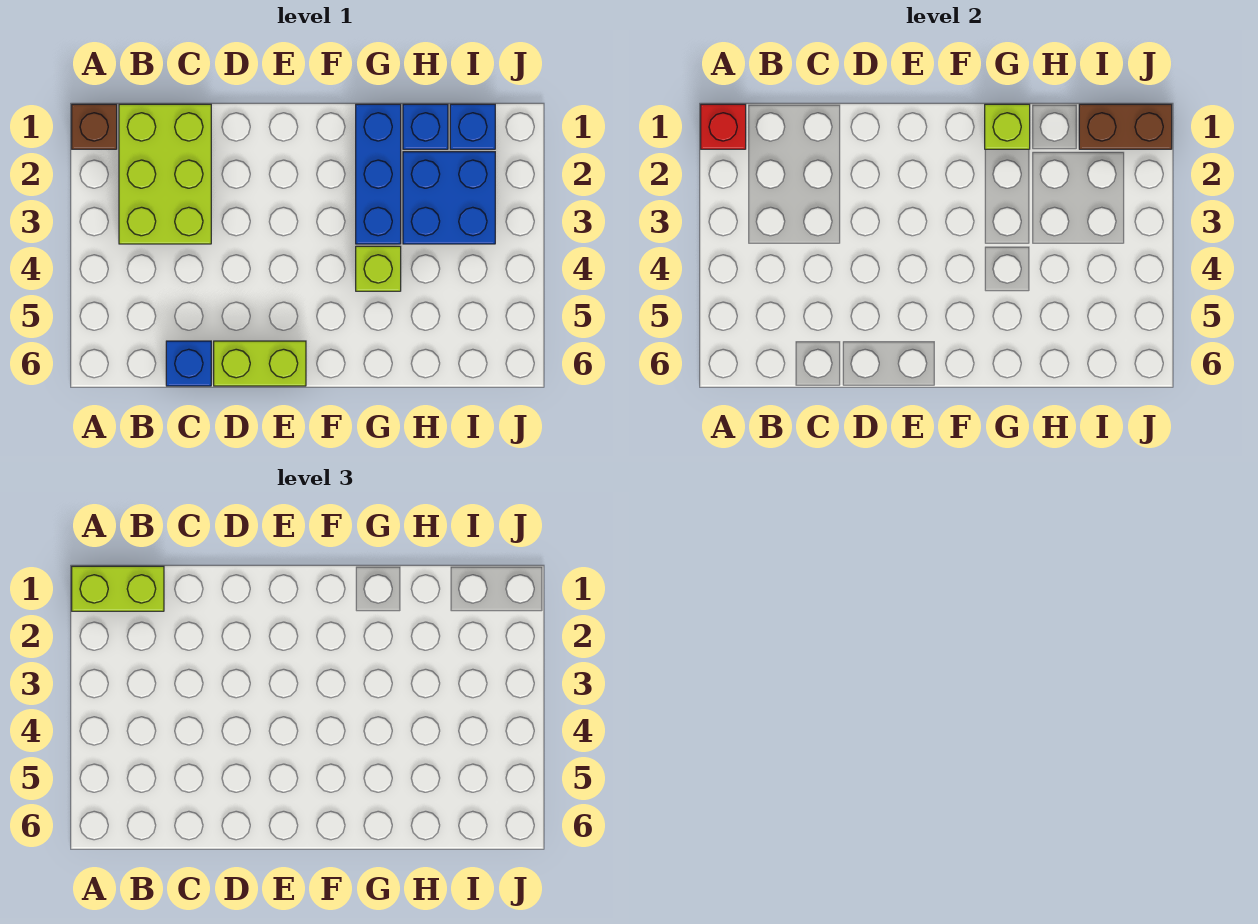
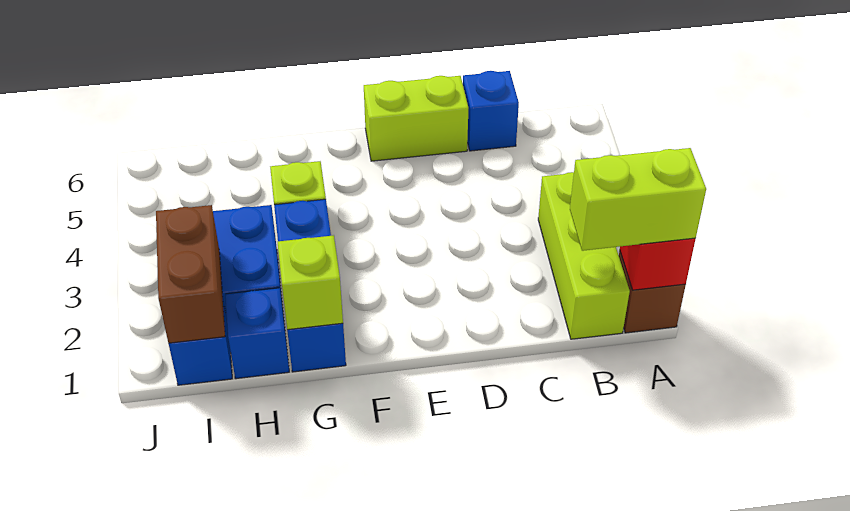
lime 2x3 brick [119,104,211,244] -> lime 1x3 brick [538,172,630,339]
brown 1x2 brick [1079,104,1172,149] -> brown 1x2 brick turned to [156,205,225,343]

